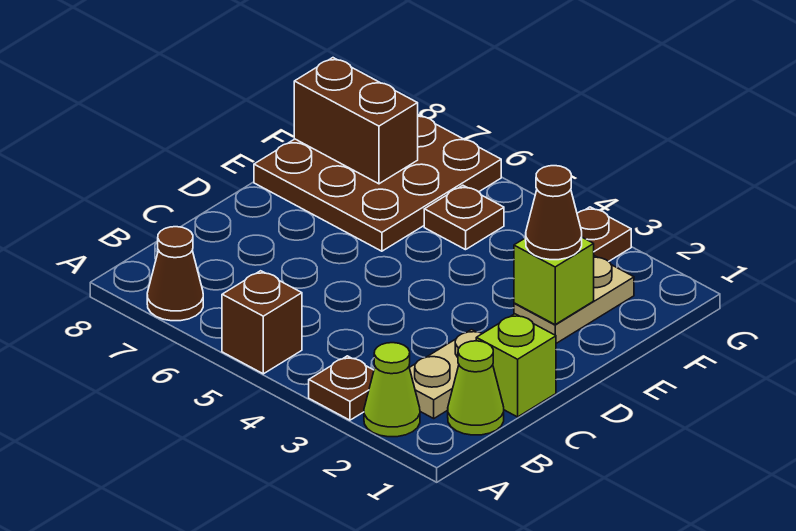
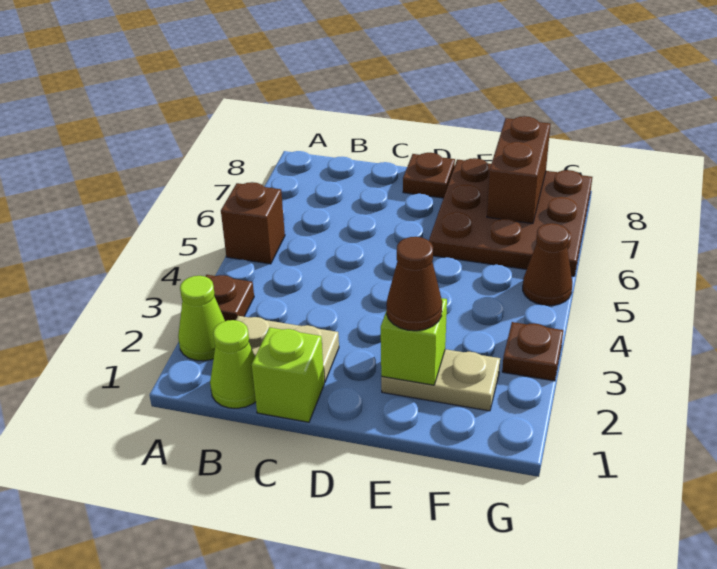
brown 1x1 cone [147,227,203,321] -> brown 1x1 cone moved to [523,223,572,306]
brown 1x1 plate [424,185,504,250] -> brown 1x1 plate moved to [403,153,455,198]

